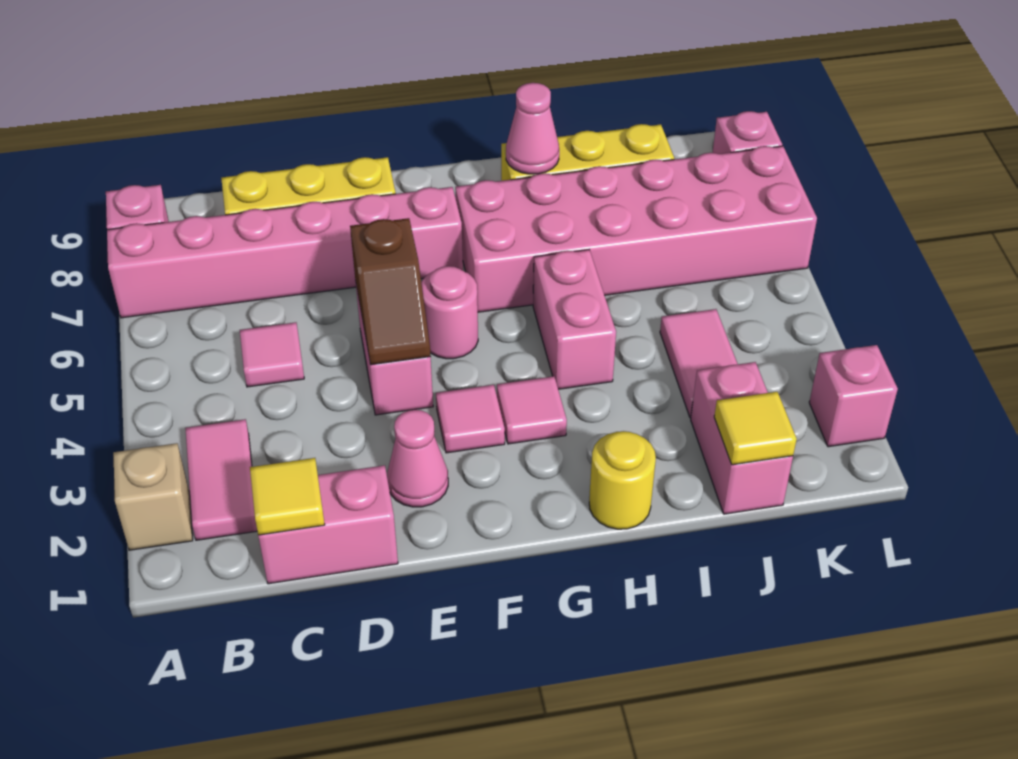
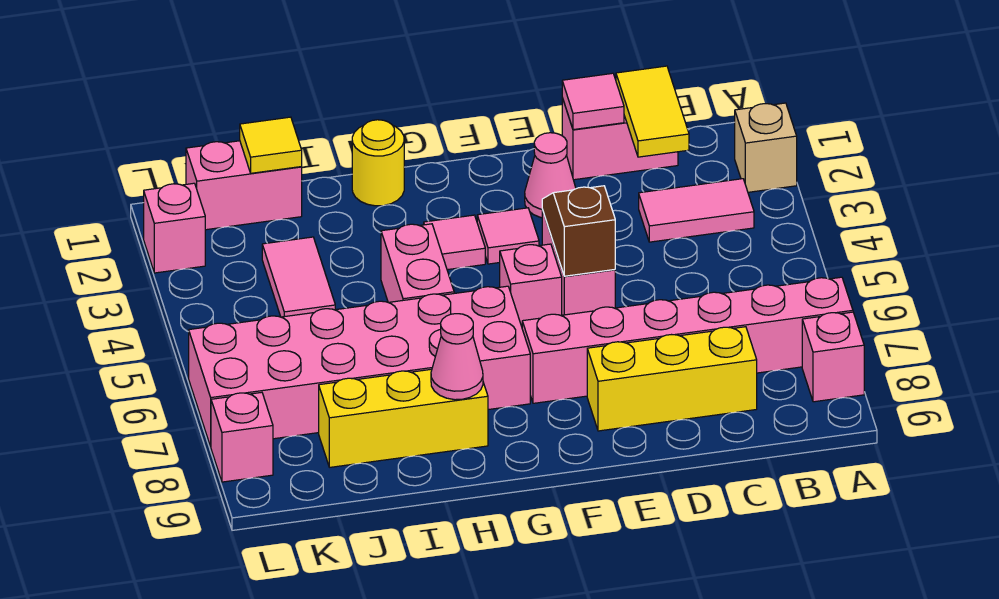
pink 1x2 tile [185,419,257,540] -> pink 1x2 tile turned to [639,179,754,242]
yellow 1x1 tile [250,458,325,535] -> yellow 1x2 tile [616,66,689,157]
pink 1x1 tile [240,322,304,387] -> pink 1x1 tile moved to [562,73,624,130]
pink 1x1 round brick [421,266,478,359] -> pink 1x1 brick [500,244,562,326]
pink 1x2 brick [691,362,793,514] -> pink 1x2 brick turned to [186,141,302,230]

